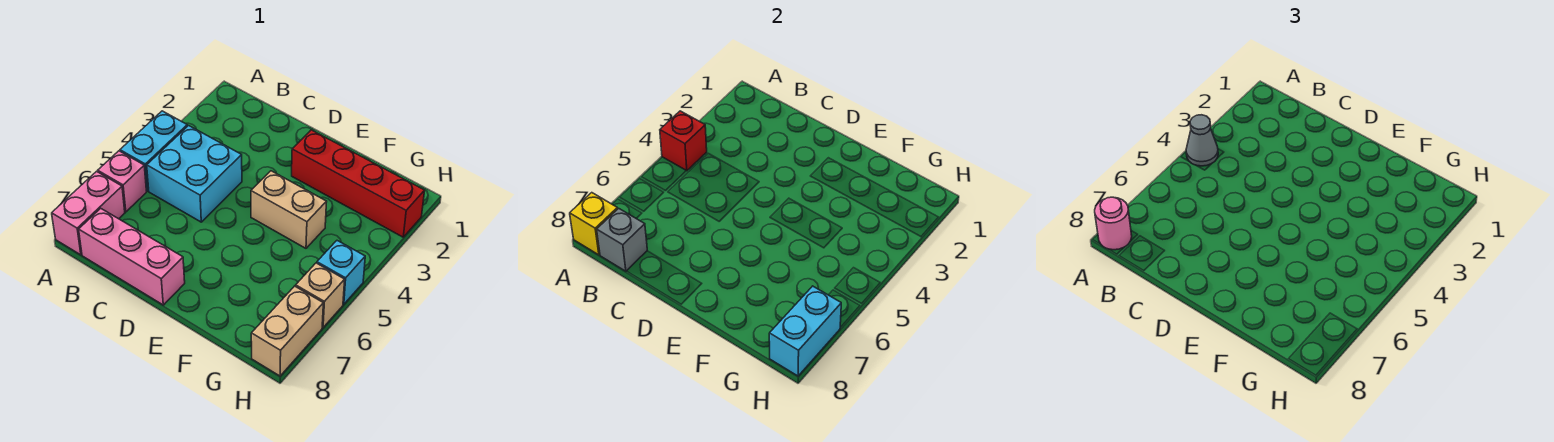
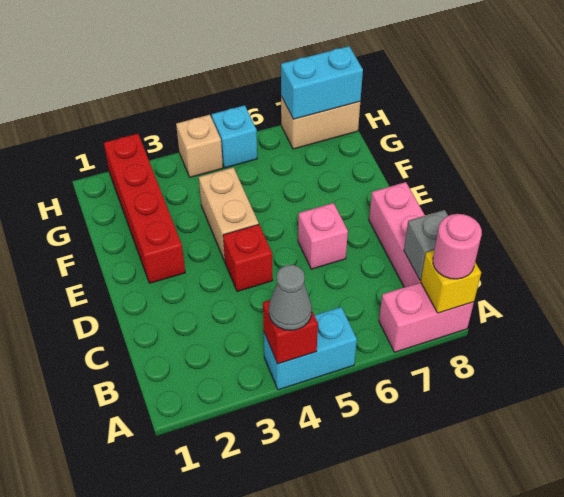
pink 1x1 brick [98,151,147,212] -> pink 1x1 brick moved to [298,203,348,269]
cyan 2x2 brick [147,126,242,222] -> none
none -> red 1x1 brick [223,225,273,291]
tan 1x1 brick [296,263,345,328] -> tan 1x1 brick moved to [176,115,223,177]

